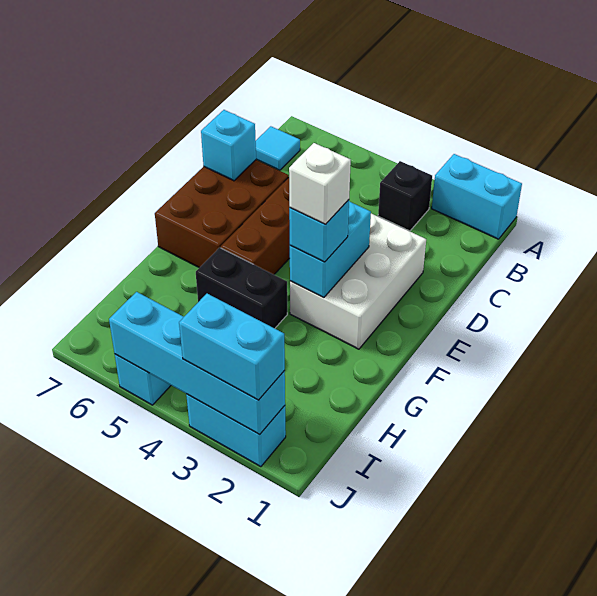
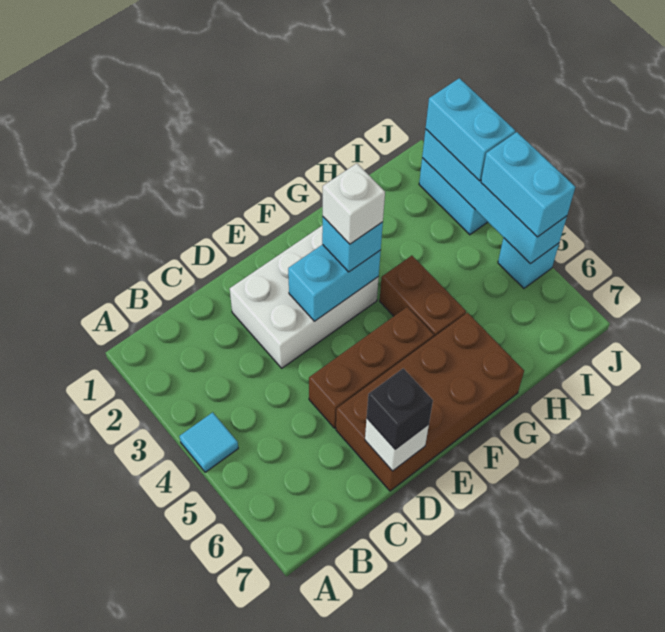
cyan 1x2 brick [432,154,522,239] -> cyan 1x2 brick moved to [481,132,575,237]
black 1x1 brick [378,161,432,231] -> black 1x1 brick moved to [367,368,433,449]
cyan 1x1 tile [256,126,300,170] -> cyan 1x1 tile moved to [180,412,238,472]
brown 2x3 brick [155,160,289,268] -> brown 2x4 brick [336,313,524,491]
cyan 1x1 brick [201,110,256,181] -> white 1x1 brick [365,419,429,471]
black 1x2 brick [196,247,287,328] -> brown 1x2 brick [380,256,466,337]

